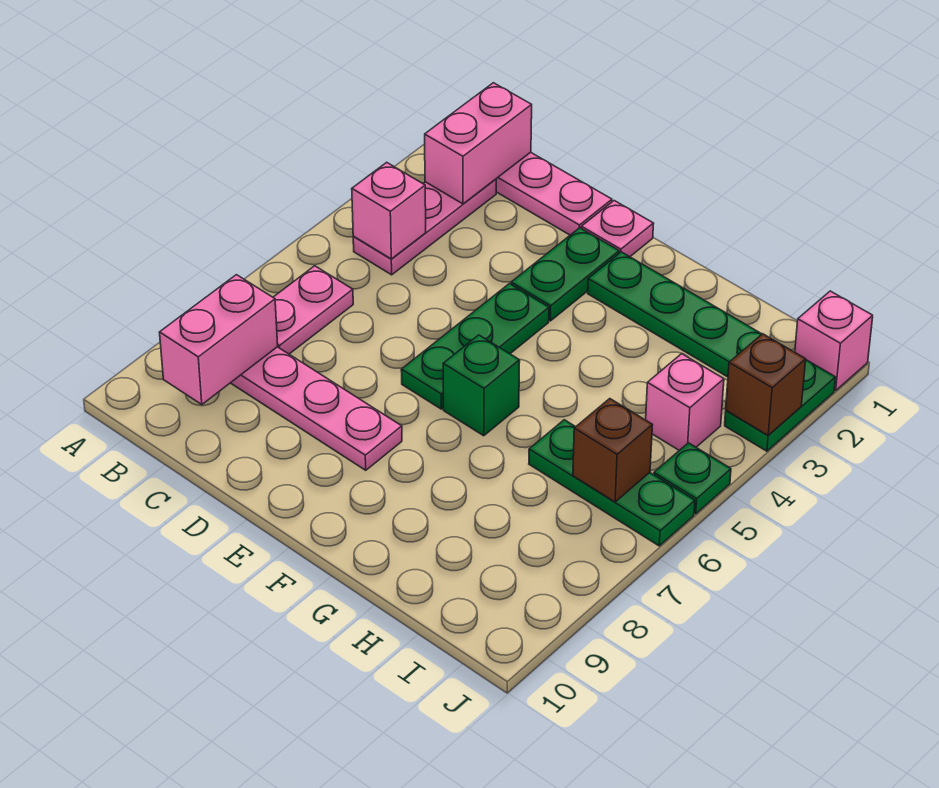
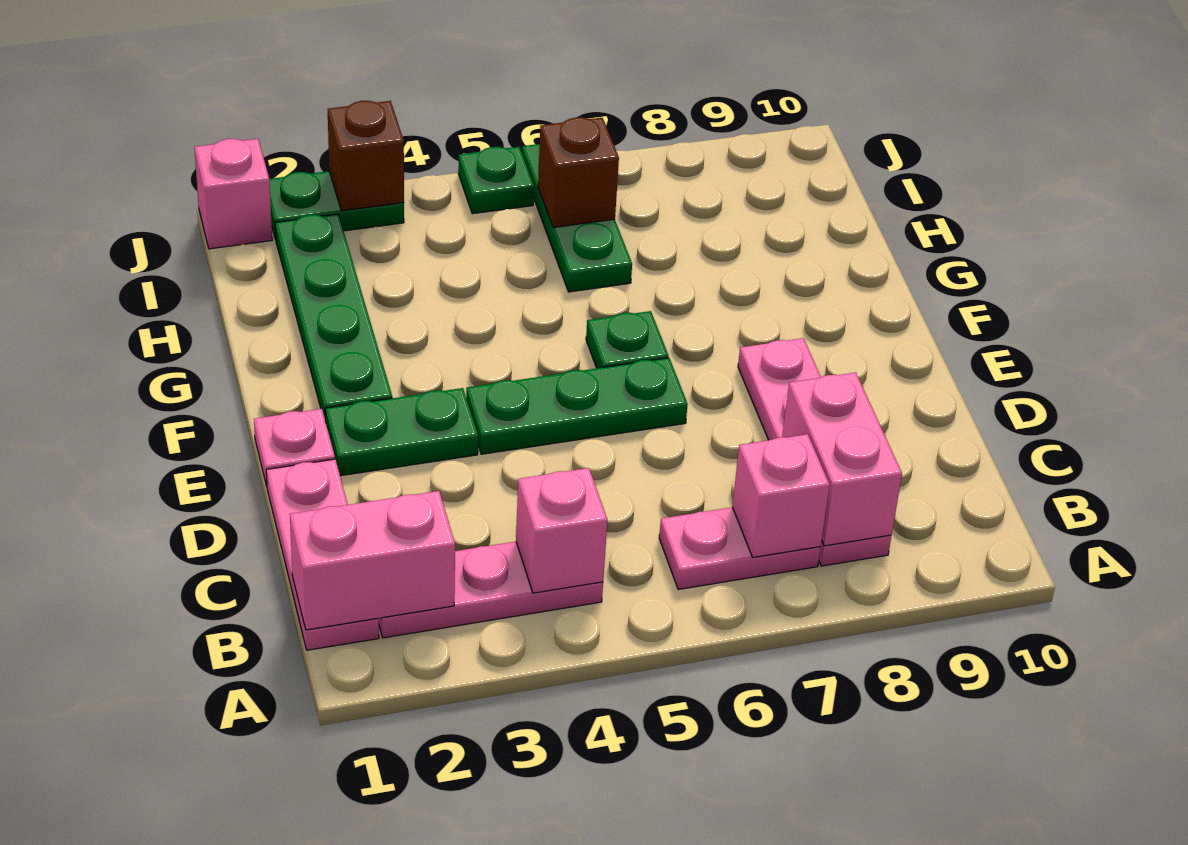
pink 1x2 brick [159,275,278,405] -> pink 1x2 brick turned to [782,372,902,546]
green 1x1 brick [443,335,520,436] -> green 1x1 plate [586,311,669,368]
pink 1x1 brick [646,354,724,450] -> pink 1x1 brick moved to [732,434,830,557]

